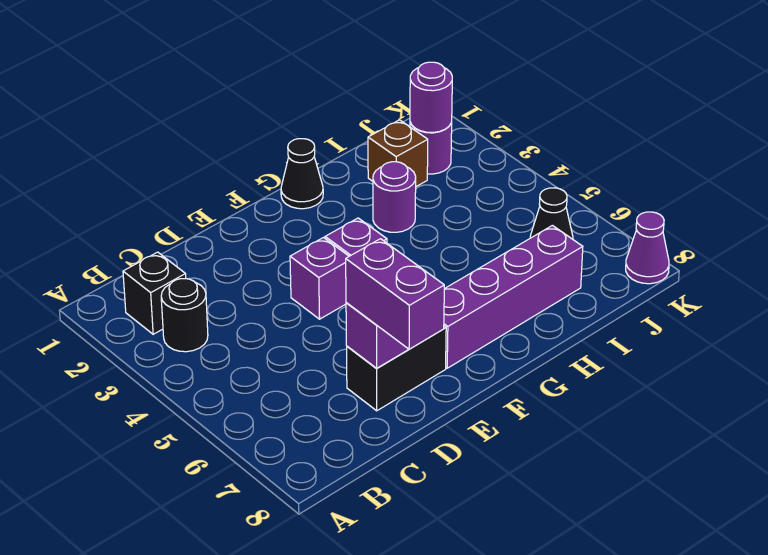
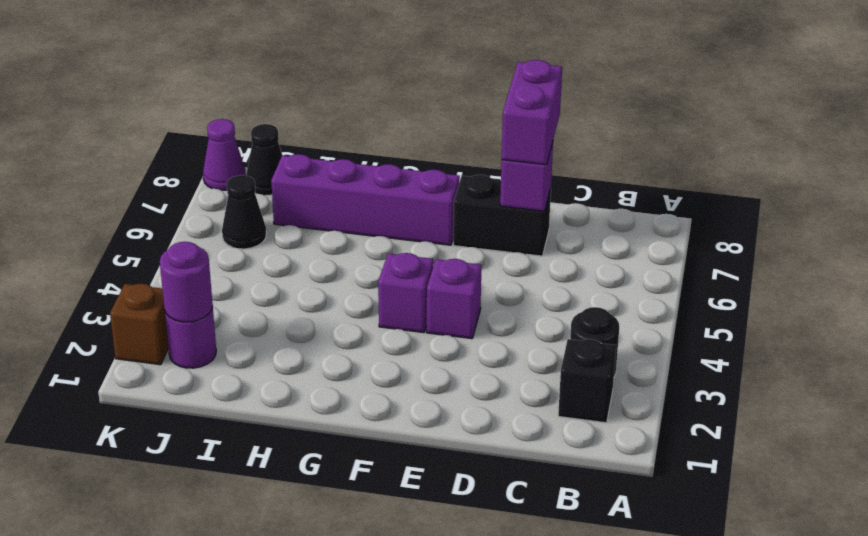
black 1x1 cone [281,139,323,209] -> black 1x1 cone moved to [246,124,282,195]
purple 1x1 round brick [373,162,416,232] -> none
brown 1x1 brick [368,120,428,186] -> brown 1x1 brick moved to [110,284,169,365]

